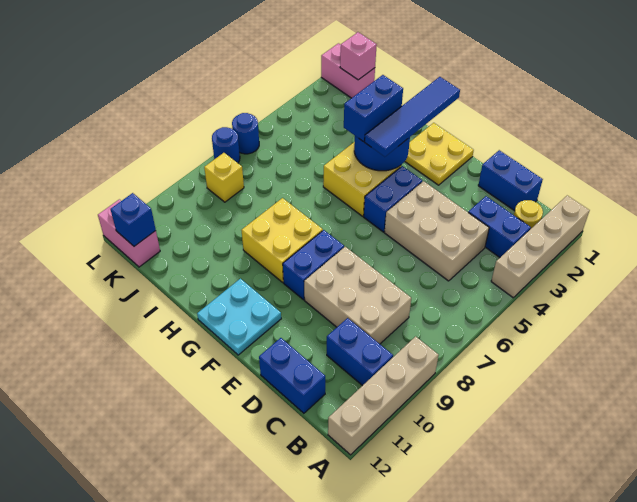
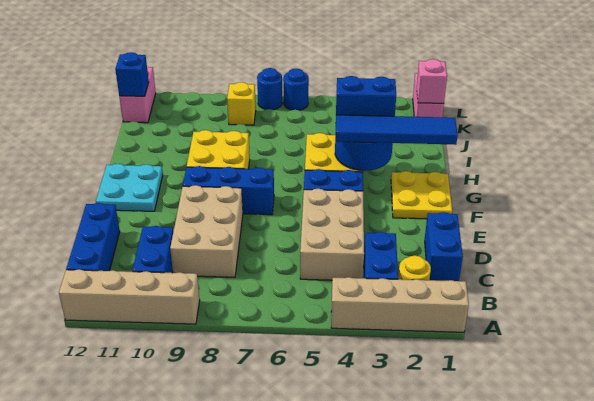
blue 1x2 brick [259,338,325,413] -> blue 1x3 brick [66,203,120,271]
blue 1x2 brick [283,230,344,300] -> blue 1x3 brick [183,166,274,215]

